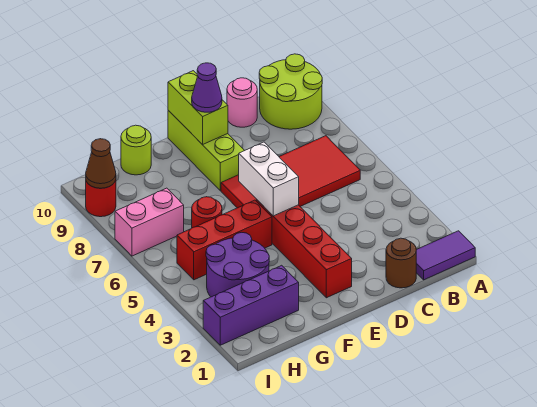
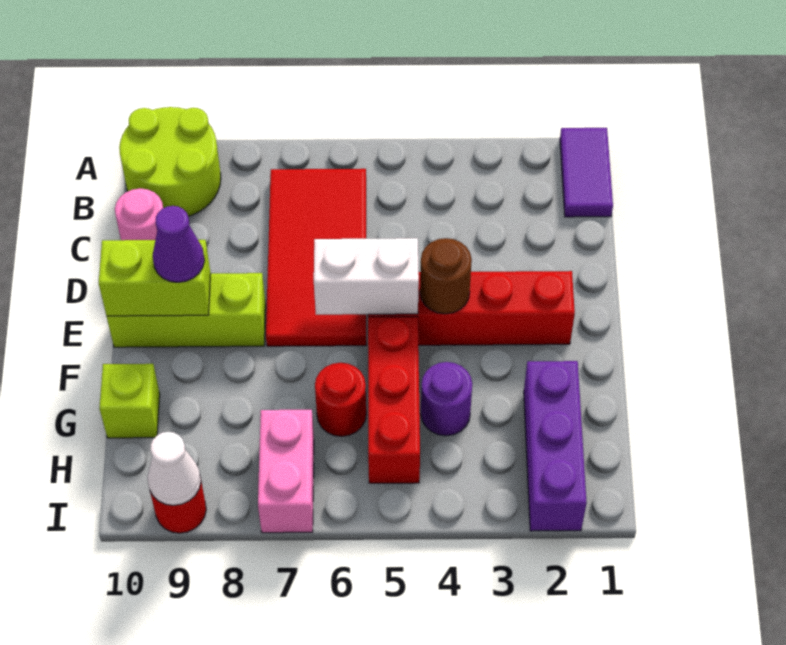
brown 1x1 round brick [386,238,416,288] -> brown 1x1 round brick moved to [420,238,472,314]
purple 2x2 round brick [206,232,269,297] -> purple 1x1 round brick [421,362,472,436]
lime 1x1 round brick [121,125,151,175] -> lime 1x1 brick [99,364,160,438]
brown 1x1 cone [86,139,116,188] -> white 1x1 cone [148,432,201,505]

